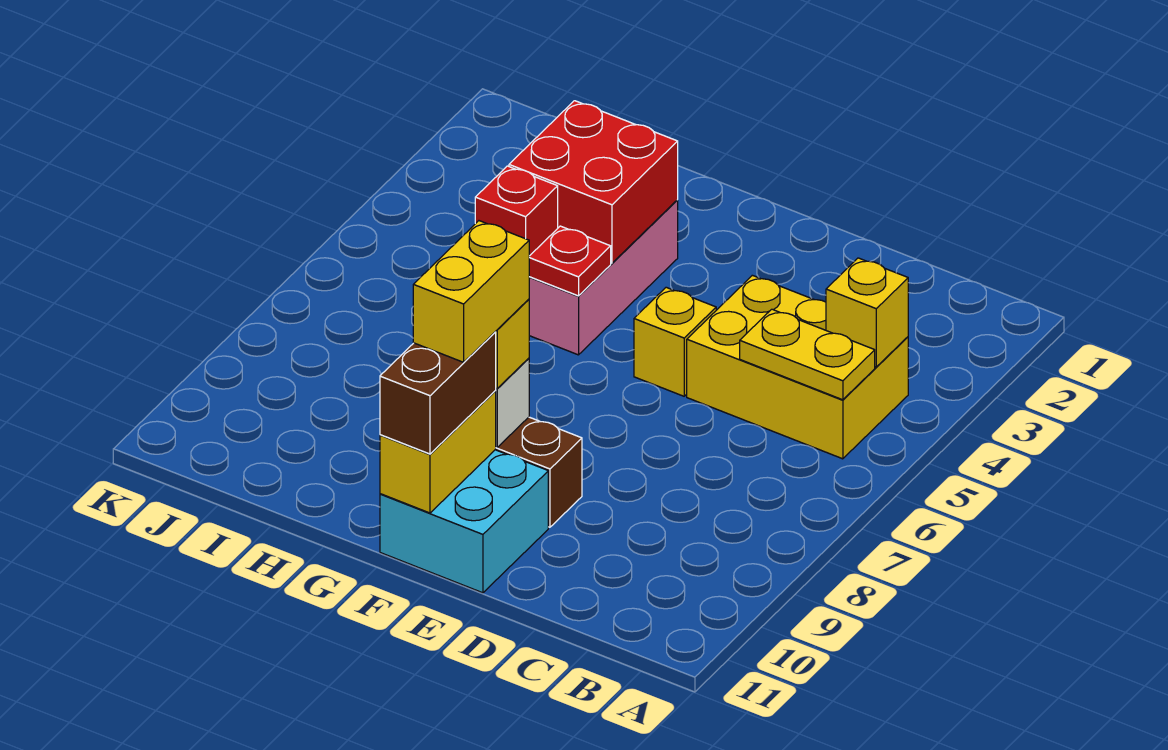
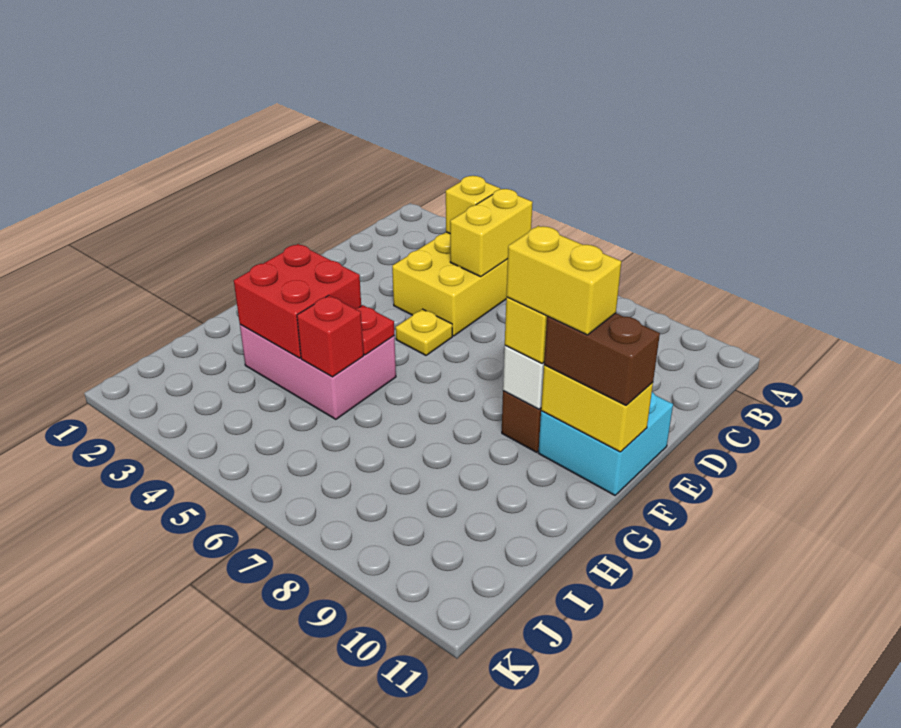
yellow 1x2 plate [740,309,875,400] -> yellow 1x2 brick [450,189,533,277]
yellow 1x1 brick [634,287,716,396] -> yellow 1x1 plate [396,309,452,355]

